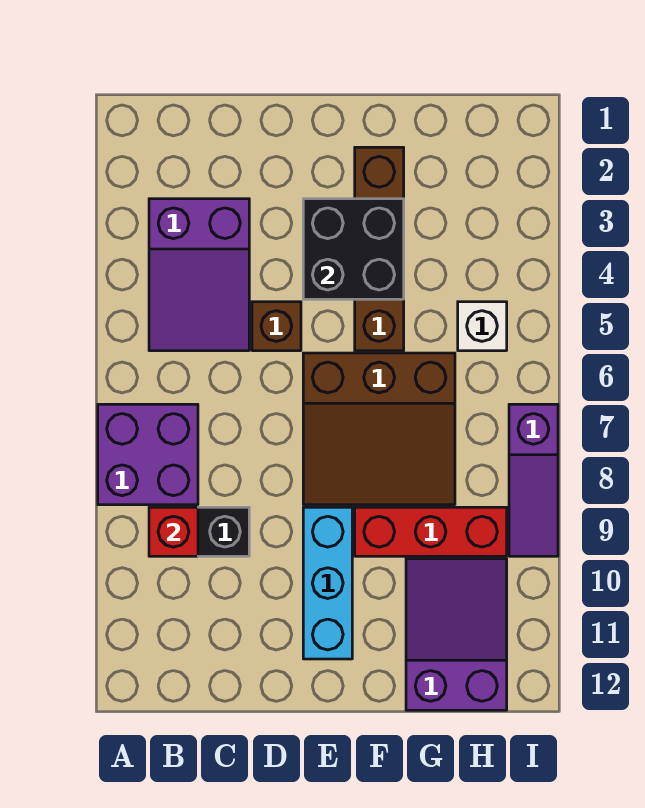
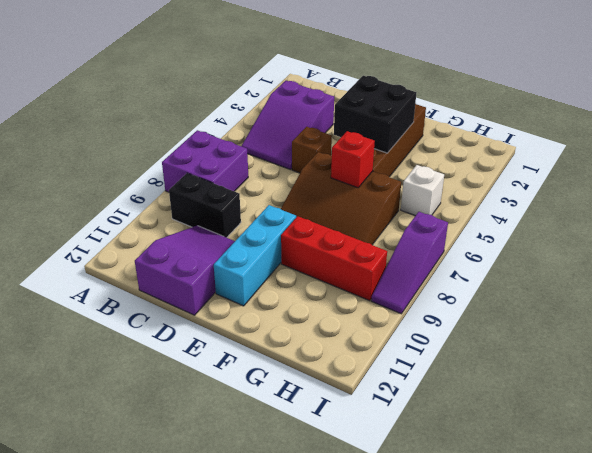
red 1x1 brick [149,507,198,556] -> red 1x1 brick moved to [331,131,375,188]
purple 2x3 slope [406,559,507,710] -> purple 2x3 slope moved to [135,226,235,315]

